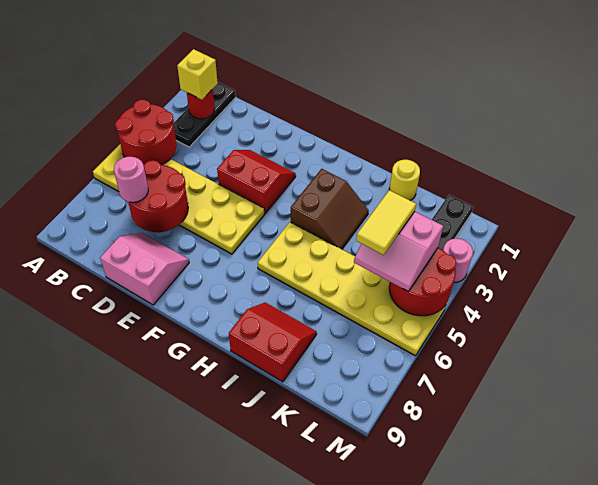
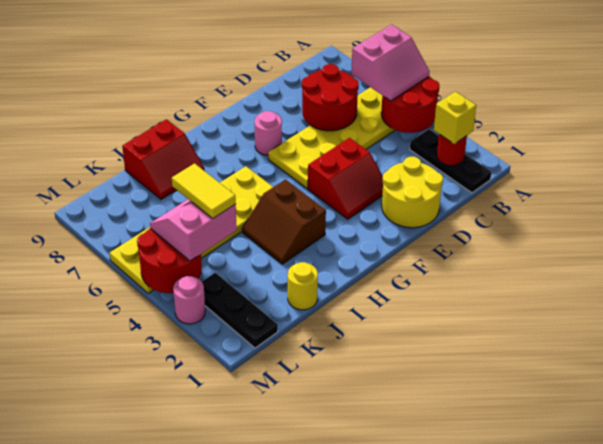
pink 1x1 round brick [114,157,148,202] -> pink 1x1 round brick moved to [255,111,282,155]
none -> yellow 2x2 round brick [382,157,443,228]
pink 2x2 slope [100,233,189,305] -> pink 2x2 slope moved to [351,25,430,101]

